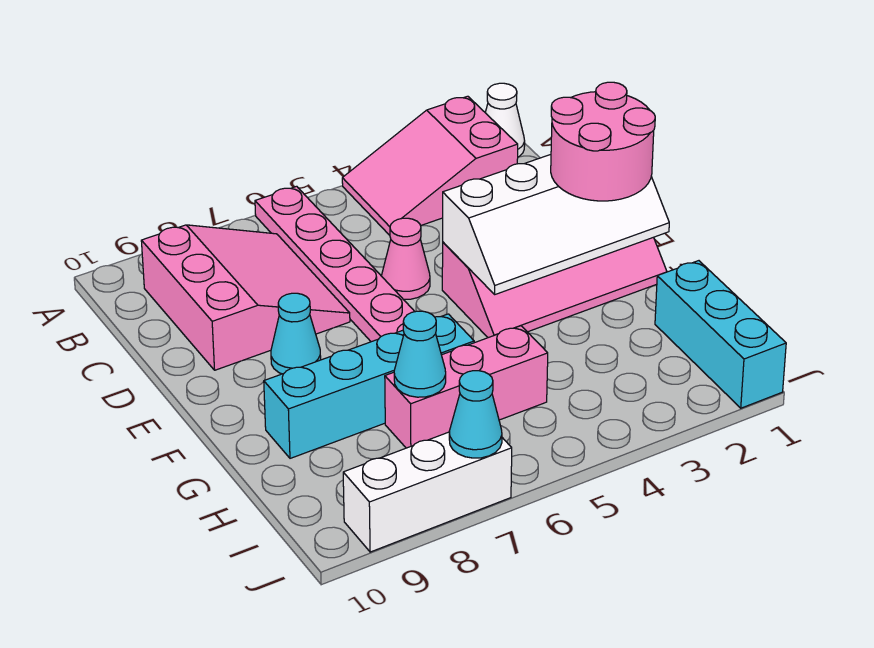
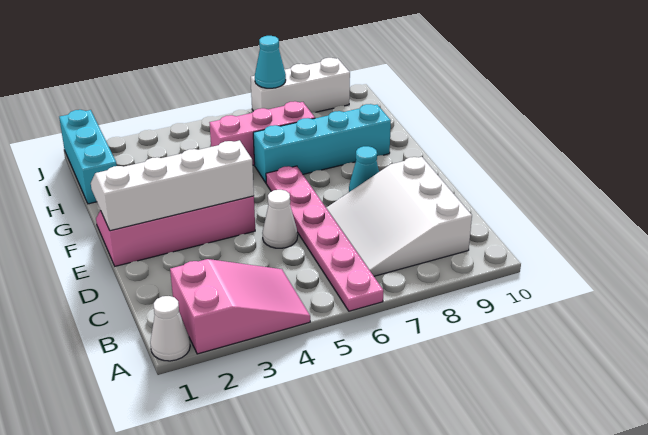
pink 3x3 slope [141,225,350,370] -> white 3x3 slope [326,157,472,276]
pink 1x1 cone [382,218,430,300] -> white 1x1 cone [262,190,298,248]
pink 2x2 round brick [551,82,655,201] -> none
cyan 1x1 cone [394,311,446,397] -> none

